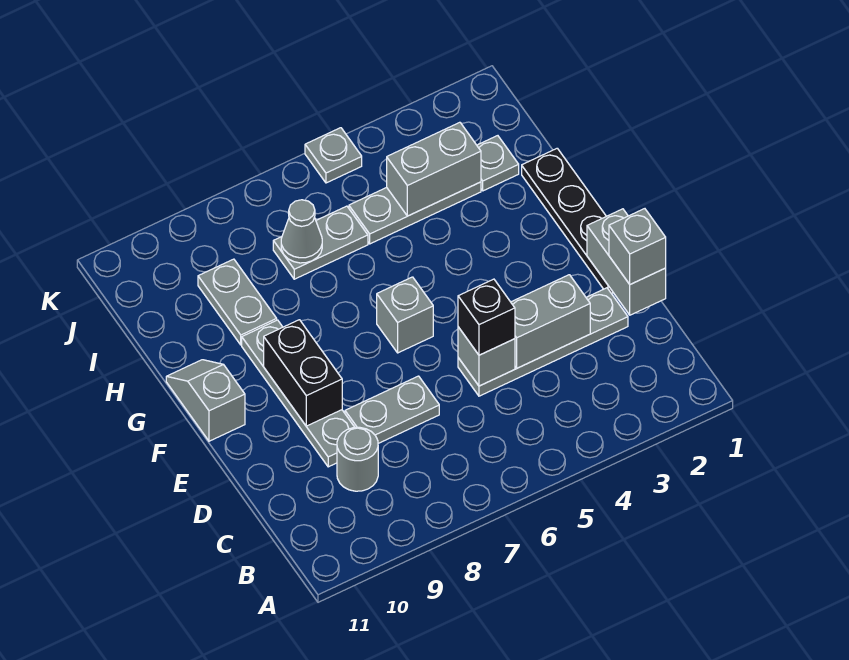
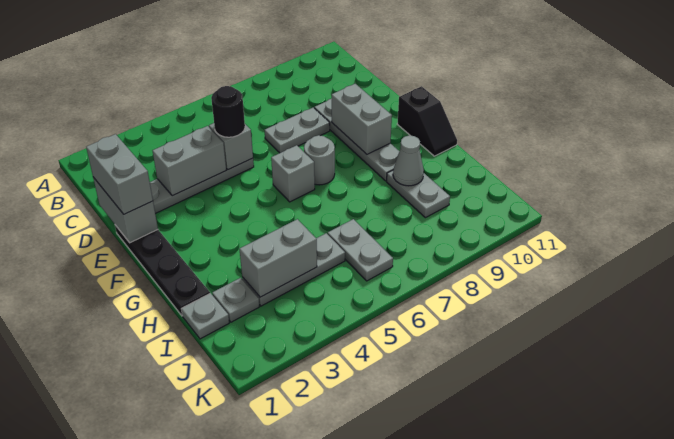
grey 1x1 round brick [337,427,378,491] -> grey 1x1 round brick moved to [304,135,335,185]
grey 1x1 brick [609,209,666,284] -> grey 1x2 brick [86,134,153,214]
black 1x1 brick [458,279,515,355] -> black 1x1 round brick [211,86,245,137]
black 1x2 brick [264,320,342,426] -> grey 1x2 brick [332,84,392,154]
grey 1x2 slope [166,360,245,441] -> black 1x2 slope [397,86,457,156]
grey 1x2 plate [273,206,368,279] -> grey 1x2 plate turned to [328,219,393,281]
grey 1x1 cone [281,200,322,263] -> grey 1x1 cone moved to [393,136,424,186]
grey 1x1 plate [305,128,362,183] -> grey 1x1 plate moved to [182,293,229,339]

